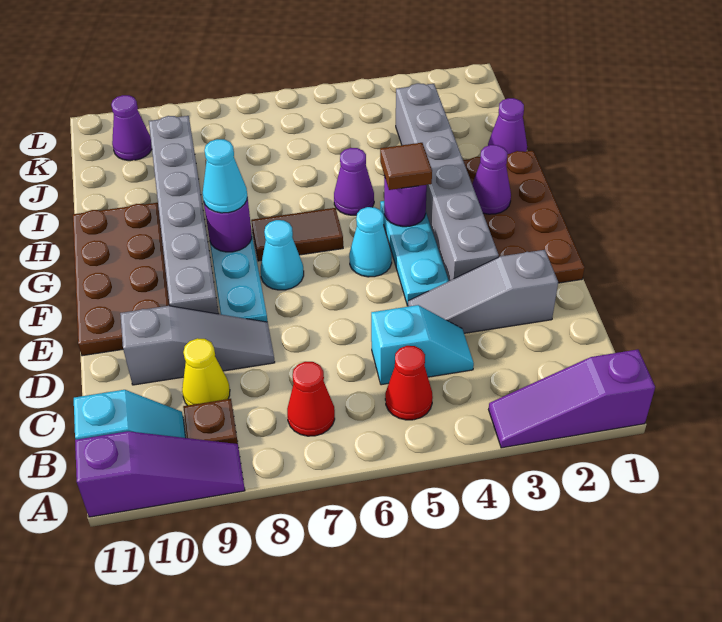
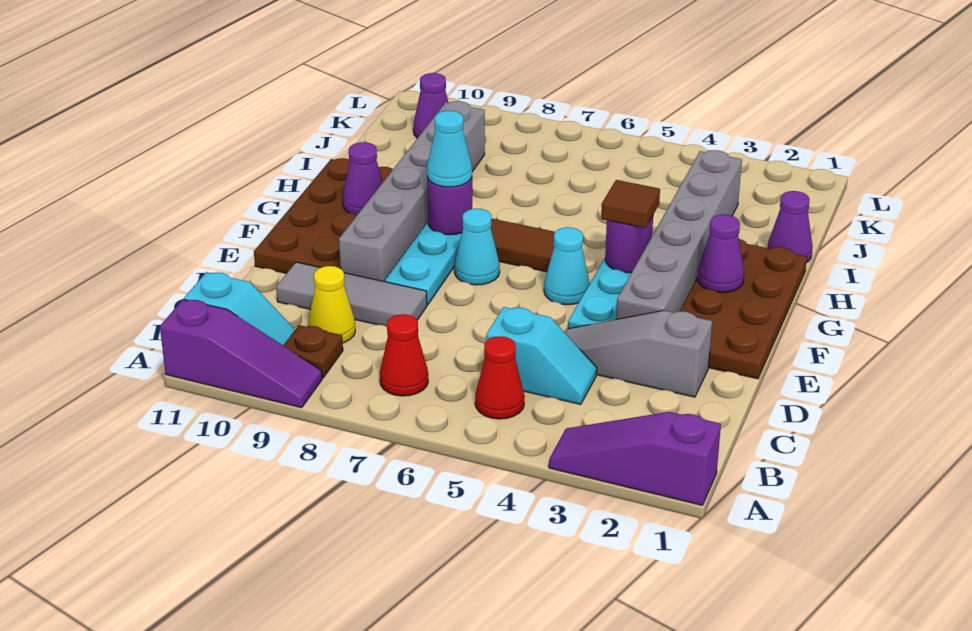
grey 1x3 slope [120,306,275,385] -> grey 1x3 tile [276,262,427,327]
purple 1x1 cone [334,148,374,215] -> purple 1x1 cone moved to [343,142,383,215]

